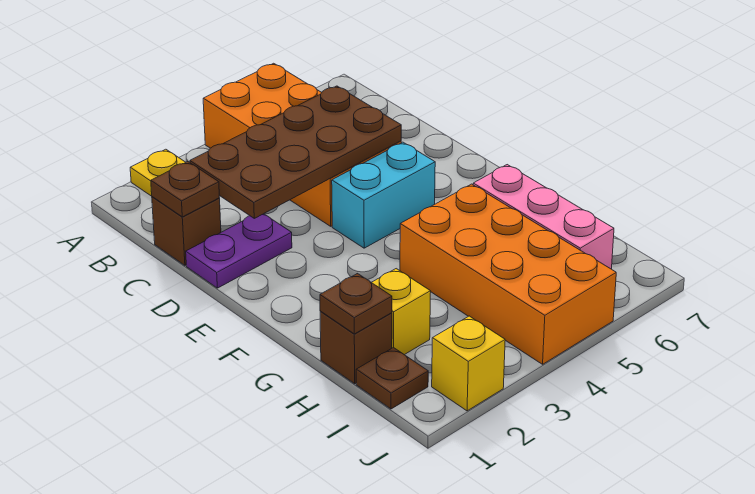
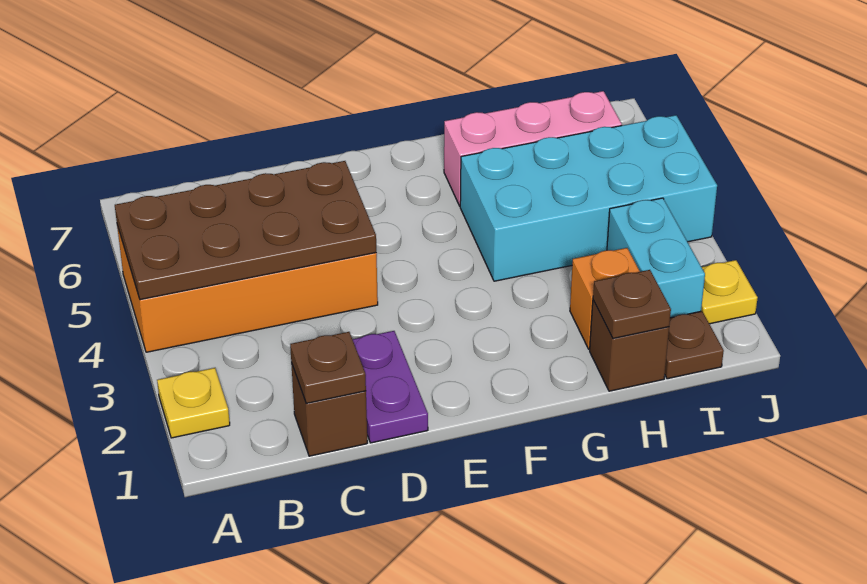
brown 2x4 plate [190,86,401,218] -> brown 2x4 plate turned to [115,161,376,300]
cyan 1x2 brick [332,142,435,248] -> cyan 1x2 brick moved to [607,198,705,318]
orange 2x4 brick [400,184,616,364] -> cyan 2x4 brick [460,115,717,281]
yellow 1x1 brick [371,269,431,355] -> orange 1x1 brick [570,248,640,349]
yellow 1x1 brick [432,316,505,411] -> yellow 1x1 plate [701,260,758,324]

